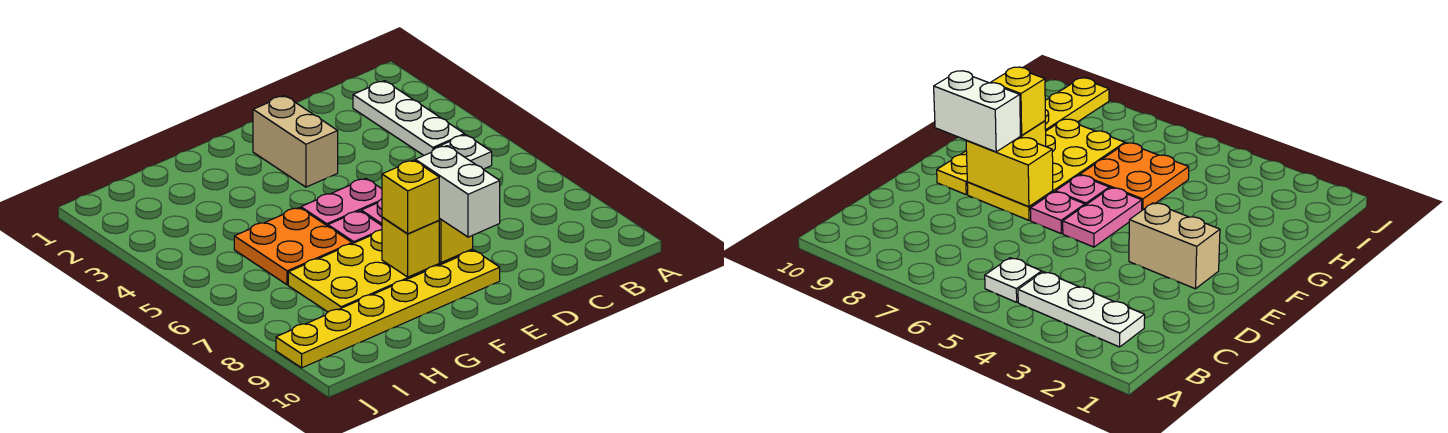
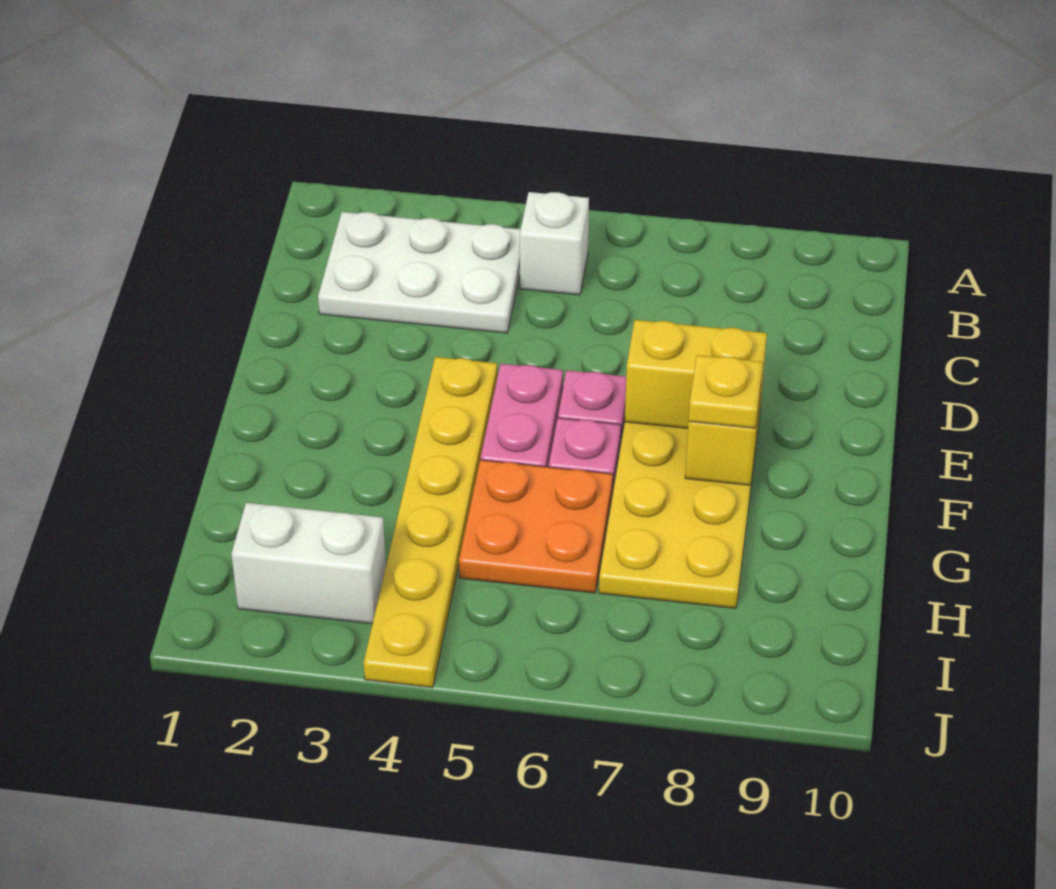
white 1x3 plate [353,81,465,155] -> white 2x3 plate [318,212,521,333]
white 1x1 plate [434,135,492,169] -> white 1x1 brick [520,192,589,295]
tan 1x2 brick [253,96,338,187] -> none
white 1x2 brick [415,146,500,237] -> white 1x2 brick moved to [232,503,386,624]
yellow 1x6 plate [276,250,500,368] -> yellow 1x6 plate moved to [364,357,497,688]
yellow 1x1 brick [382,160,439,234] -> yellow 1x1 plate [689,355,763,428]

